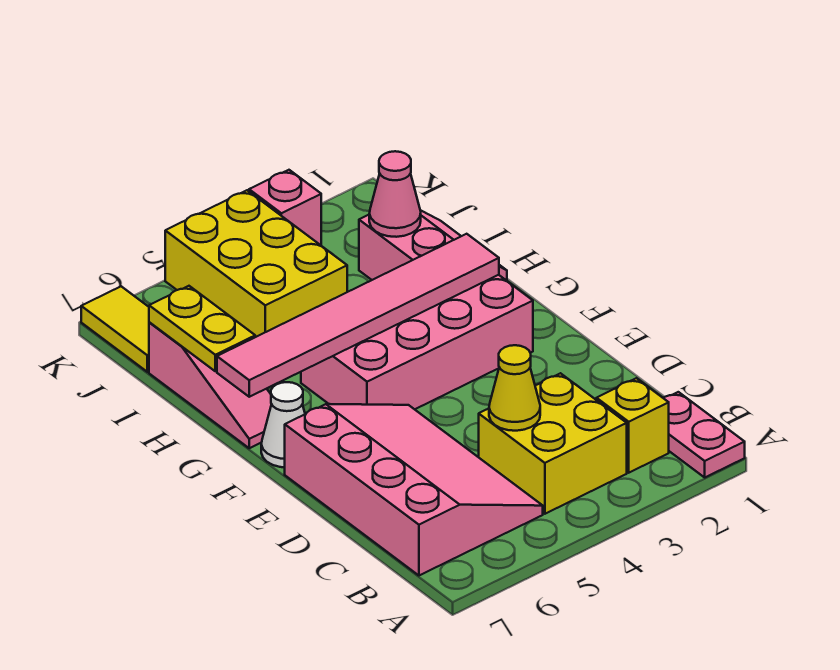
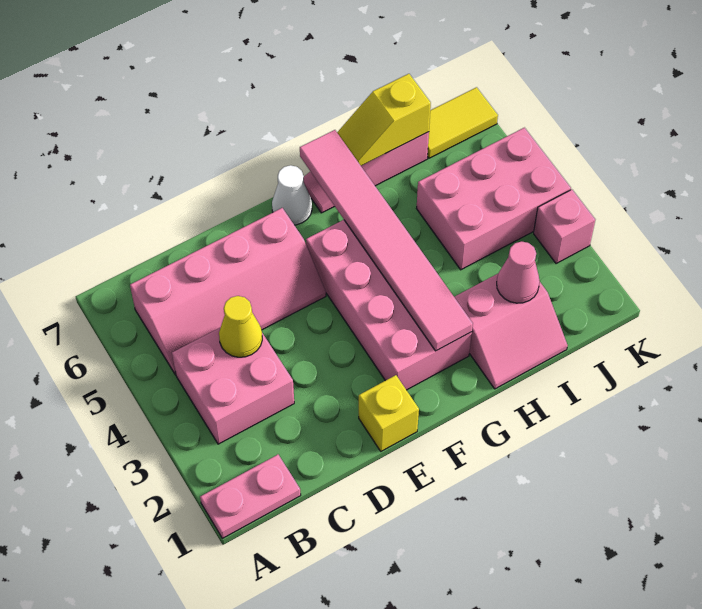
yellow 1x1 brick [596,378,669,473] -> yellow 1x1 brick moved to [359,375,419,451]
yellow 2x2 brick [479,373,627,514] -> pink 2x2 brick [172,327,294,444]
pink 3x4 slope [285,404,543,575] -> pink 2x4 slope [130,208,326,375]
yellow 1x2 plate [149,286,255,371] -> yellow 1x2 slope [337,74,431,166]
yellow 2x3 brick [165,190,347,337] -> pink 2x3 brick [417,128,571,270]

